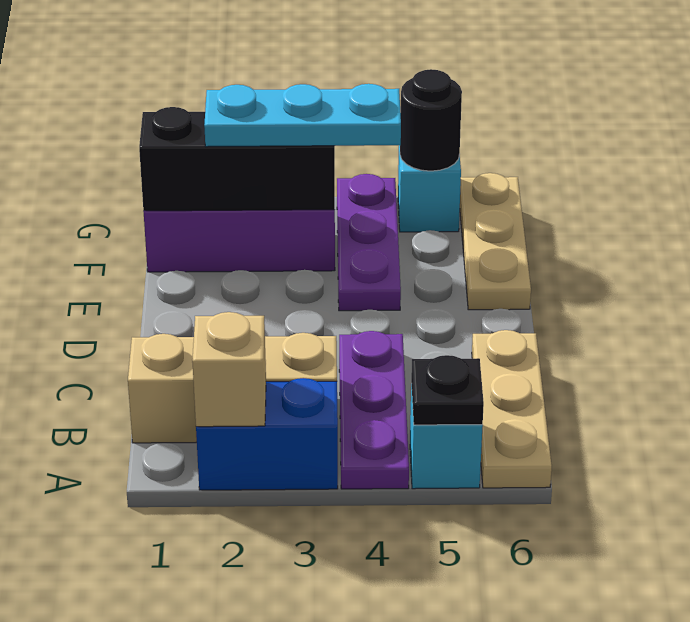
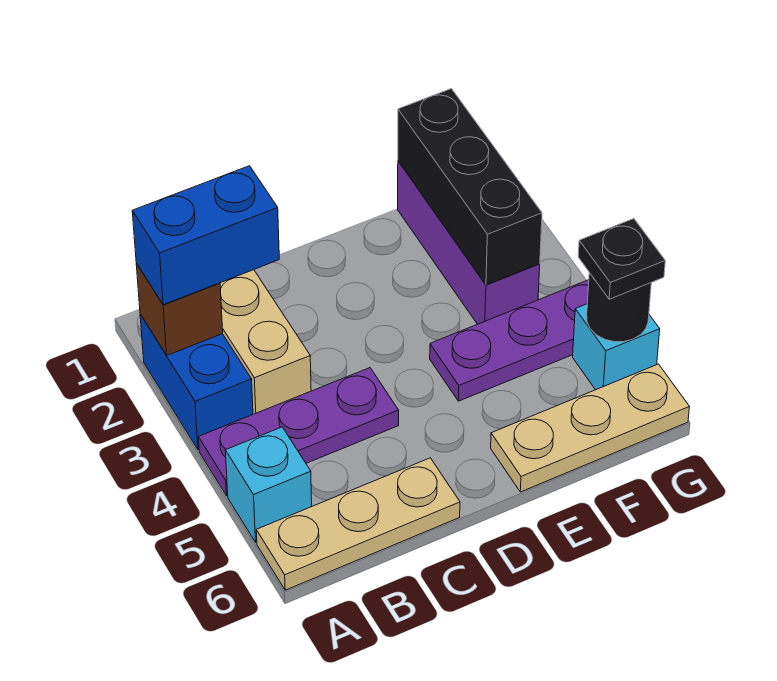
tan 1x1 brick [192,312,266,427] -> brown 1x1 brick [136,263,223,355]
none -> blue 1x2 brick [132,166,279,305]
black 1x1 plate [411,355,484,425] -> black 1x1 plate moved to [578,219,665,299]
cyan 1x3 plate [204,84,401,147] -> none

